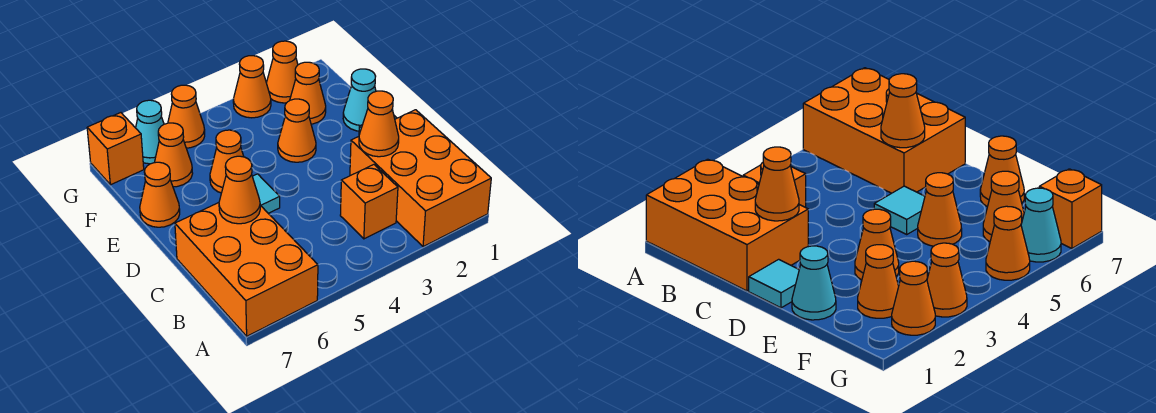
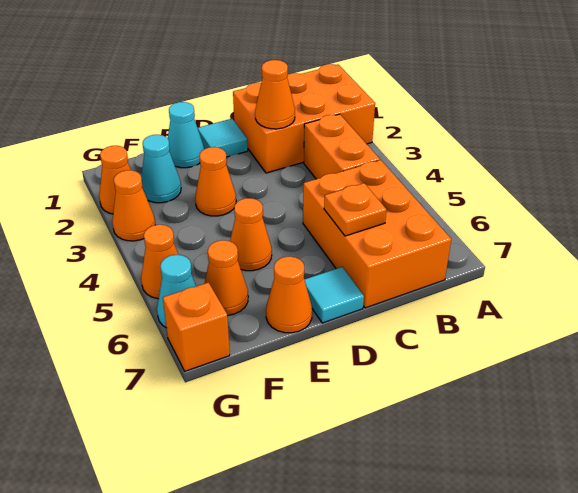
orange 2x3 brick [175,203,318,336] -> orange 2x3 brick turned to [303,160,451,308]
orange 1x1 brick [340,165,398,239] -> orange 1x2 brick [304,114,380,179]
orange 1x1 cone [219,156,260,224] -> orange 1x1 plate [324,183,386,236]
cyan 1x1 tile [252,174,280,213] -> cyan 1x1 tile moved to [305,267,364,323]
orange 1x1 cone [290,62,326,124] -> cyan 1x1 cone [141,135,181,203]

